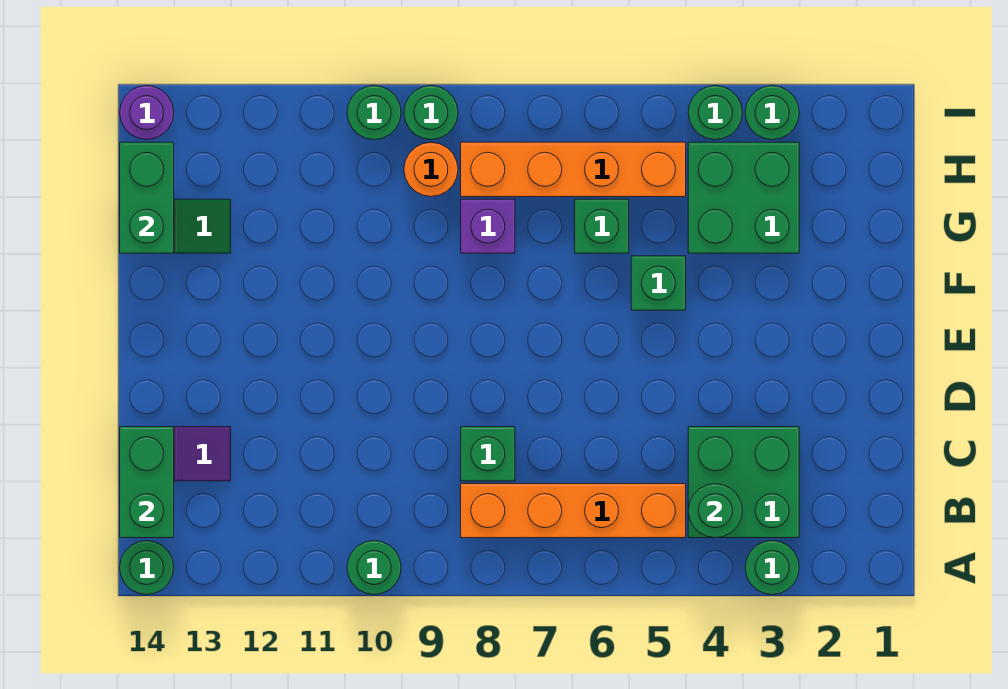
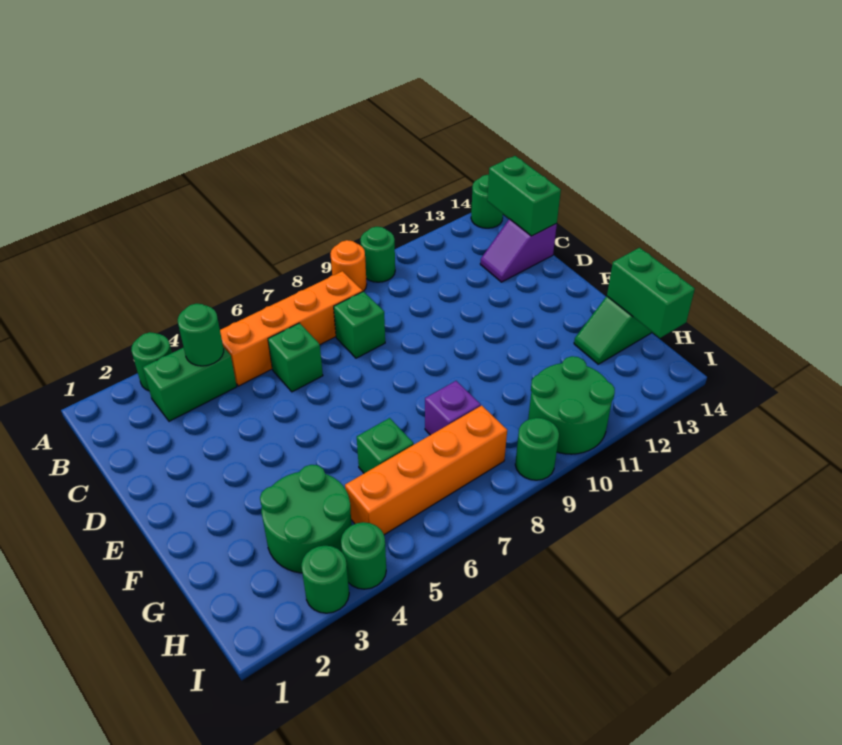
green 2x2 brick [688,427,799,538] -> green 1x2 brick [143,347,237,421]
green 1x1 brick [631,256,686,310] -> green 1x1 brick moved to [268,323,323,392]
green 2x2 brick [688,142,799,253] -> green 2x2 round brick [260,465,352,573]
orange 1x1 round brick [404,142,458,196] -> orange 1x1 round brick moved to [330,240,367,291]
green 1x1 round brick [347,86,401,140] -> green 2x2 round brick [528,356,615,454]
purple 1x1 round brick [120,86,174,140] -> none

